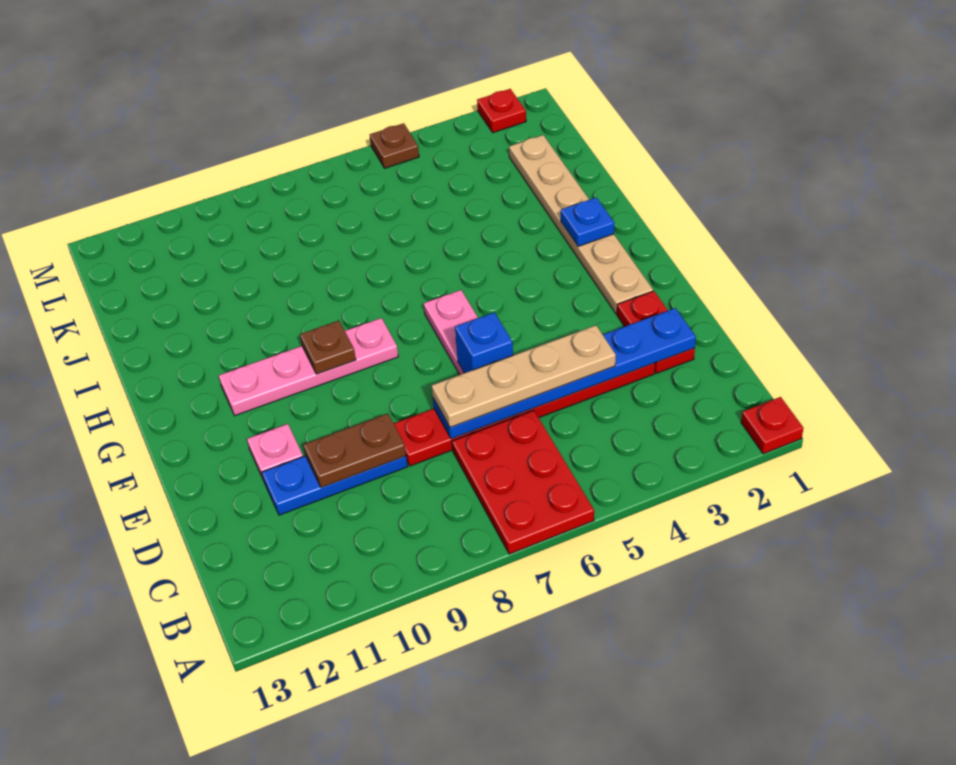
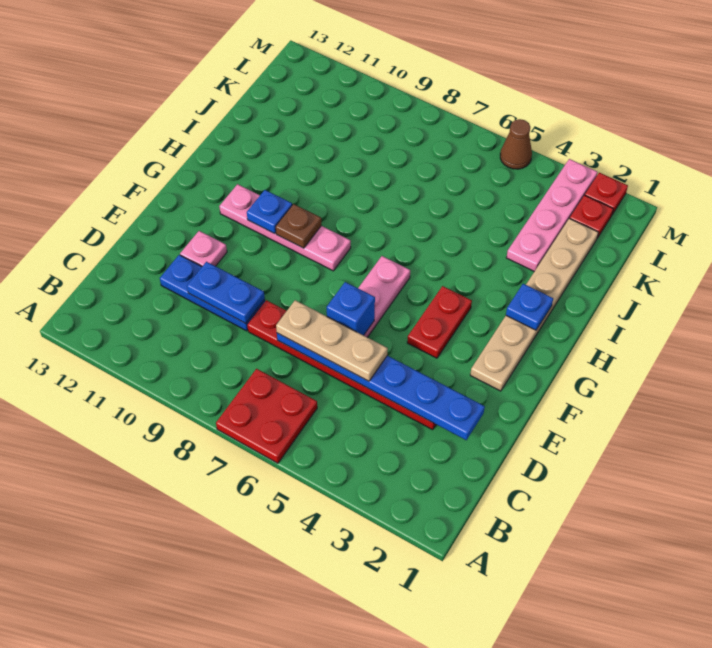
red 1x1 plate [741,397,803,454] -> red 1x1 plate moved to [570,195,613,238]
red 2x3 plate [452,410,594,554] -> red 2x2 plate [216,369,317,463]
red 1x2 plate [617,291,695,373] -> red 1x2 plate moved to [407,286,472,358]
tan 1x4 plate [432,325,616,427] -> tan 1x3 plate [276,300,388,381]
brown 1x2 plate [304,414,406,487] -> blue 1x2 plate [187,262,265,324]
none -> blue 1x1 plate [247,190,292,234]
none -> pink 1x4 plate [506,159,597,272]
brown 1x1 plate [370,123,419,168] -> brown 1x1 cone [500,119,532,169]

